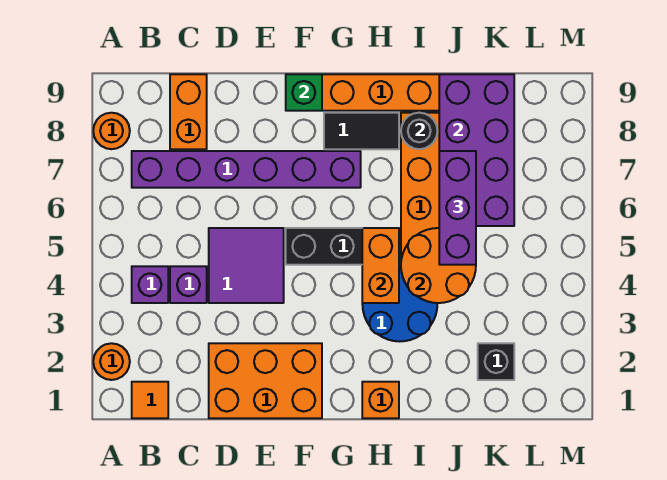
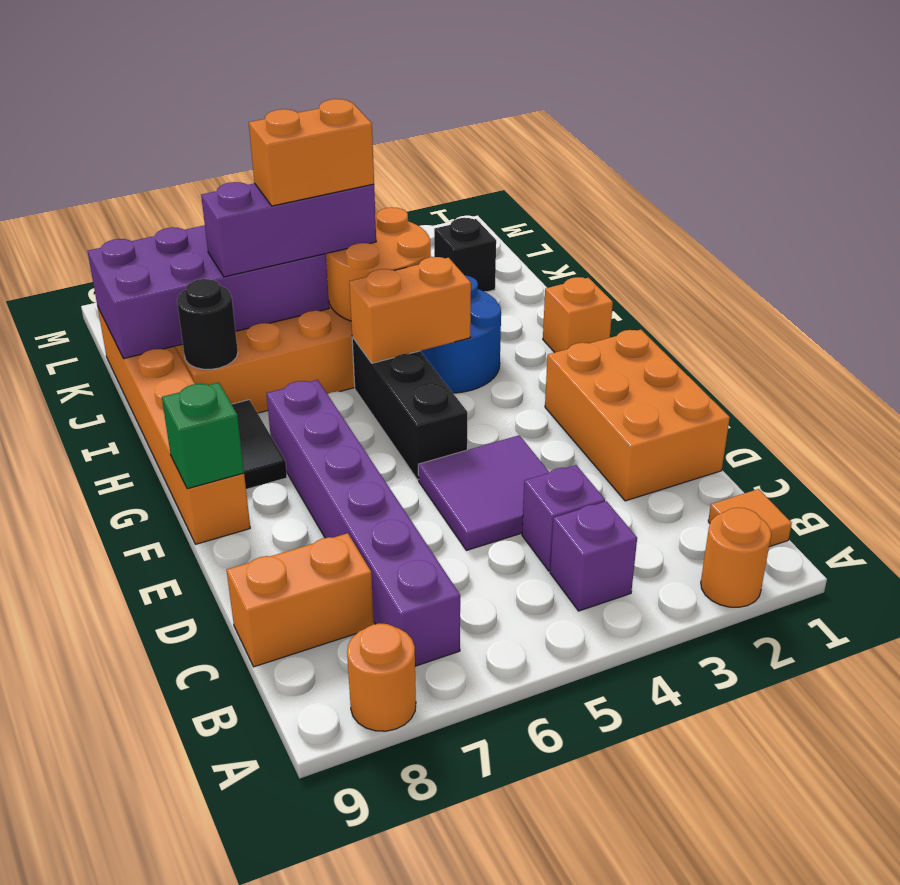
none -> orange 1x2 brick [249,99,374,206]

